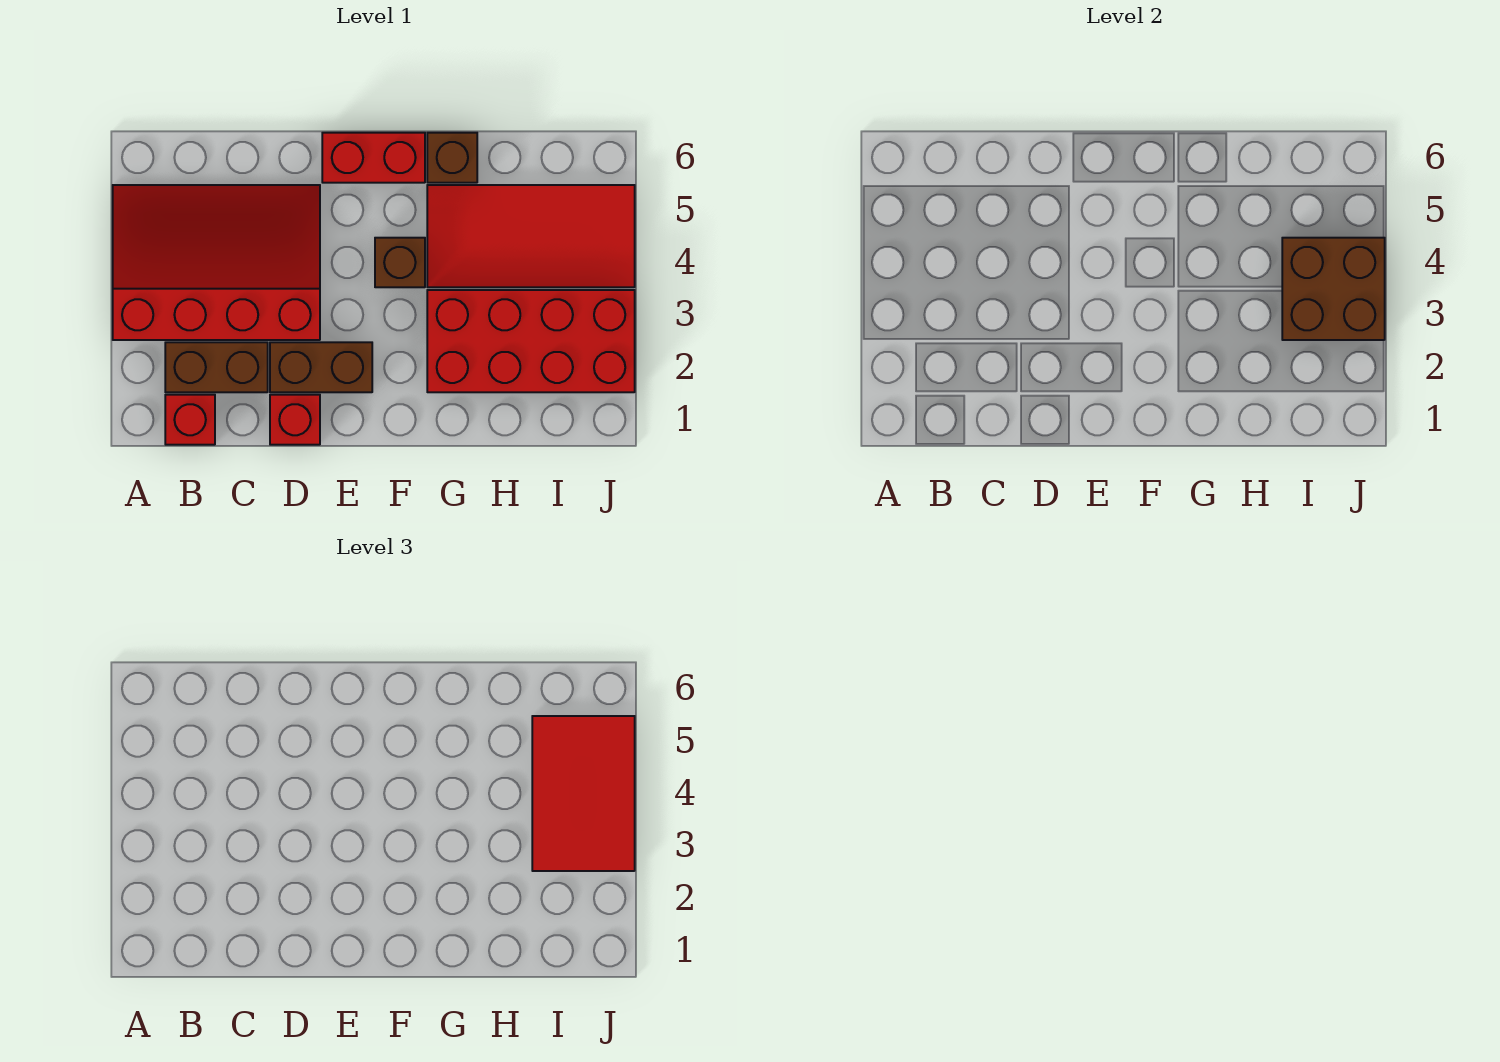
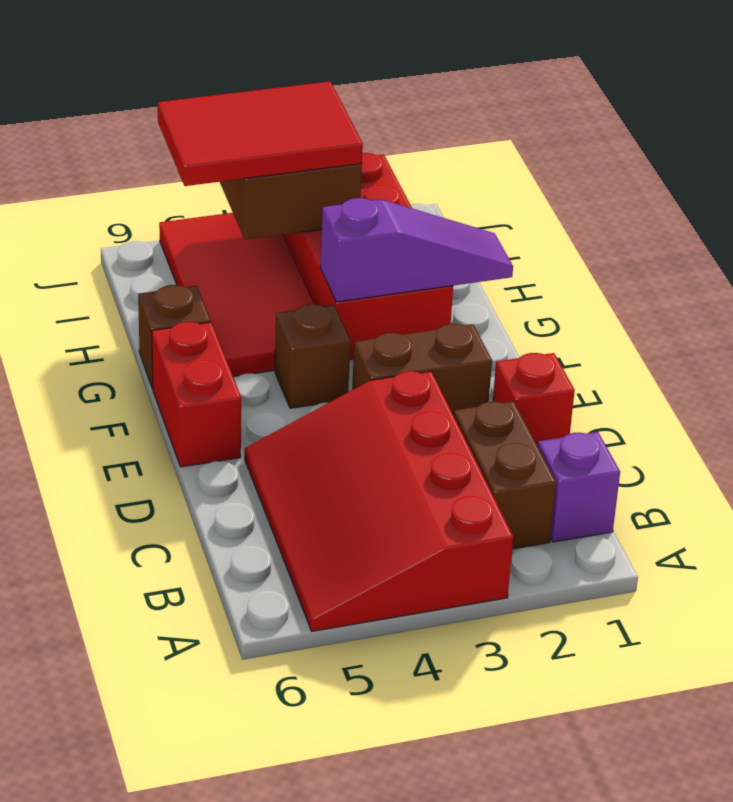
red 1x1 brick [165,395,215,445] -> purple 1x1 brick [538,432,620,542]
brown 1x2 brick [270,342,372,392] -> brown 1x2 brick turned to [352,324,492,415]
none -> purple 1x3 slope [320,198,513,302]

